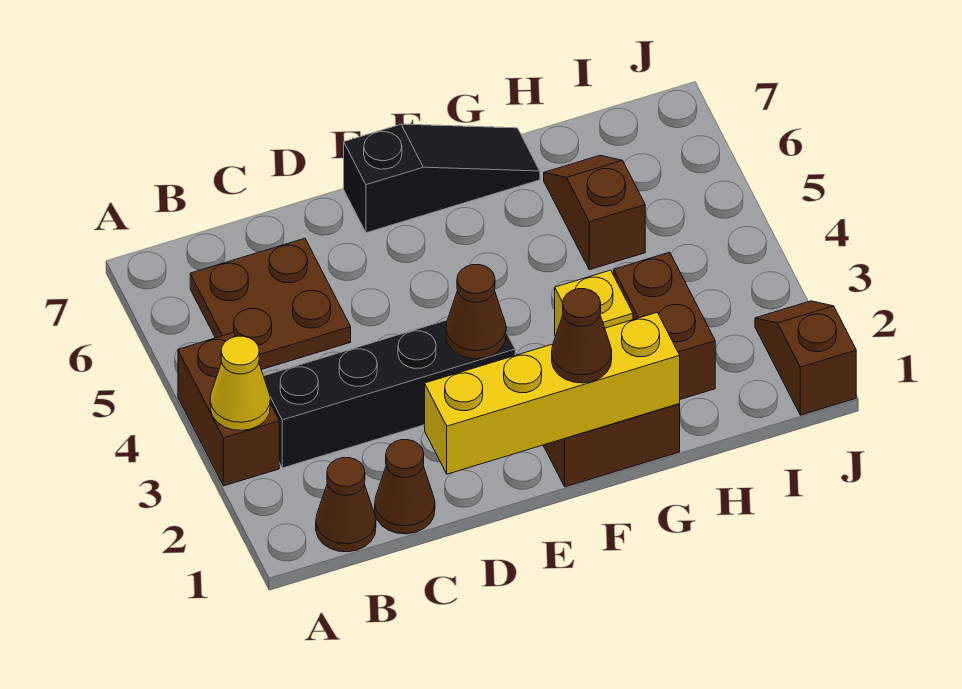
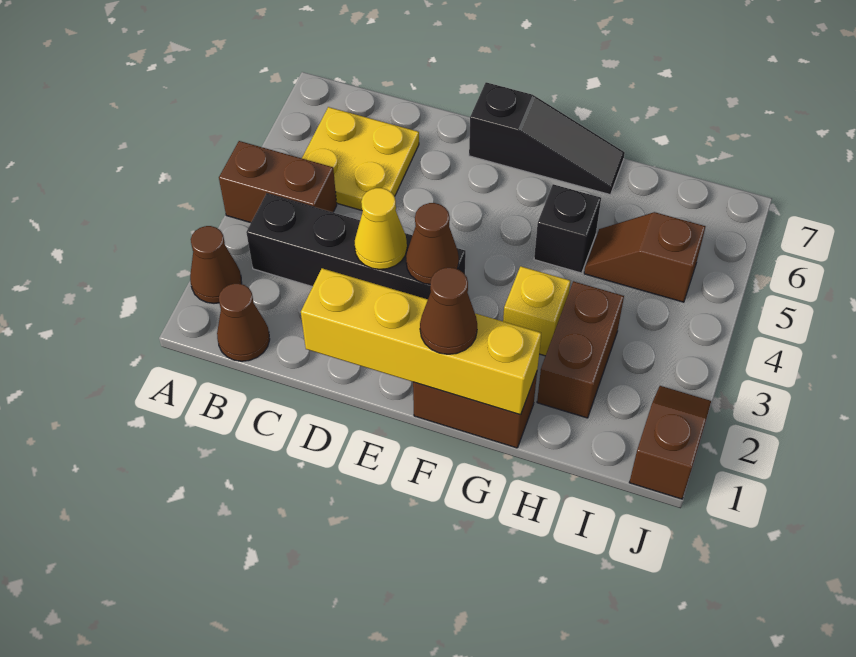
brown 1x2 brick [178,333,279,486] -> brown 1x2 brick turned to [219,141,337,223]
yellow 1x1 cone [210,336,270,430] -> yellow 1x1 cone moved to [355,188,407,269]
brown 2x2 plate [190,238,351,370] -> yellow 2x2 plate [302,107,419,210]
brown 1x1 cone [375,440,435,534] -> brown 1x1 cone moved to [190,226,242,303]
none -> black 1x1 brick [534,184,601,273]
brown 1x2 slope [544,155,645,270] -> brown 1x2 slope turned to [584,212,706,302]

